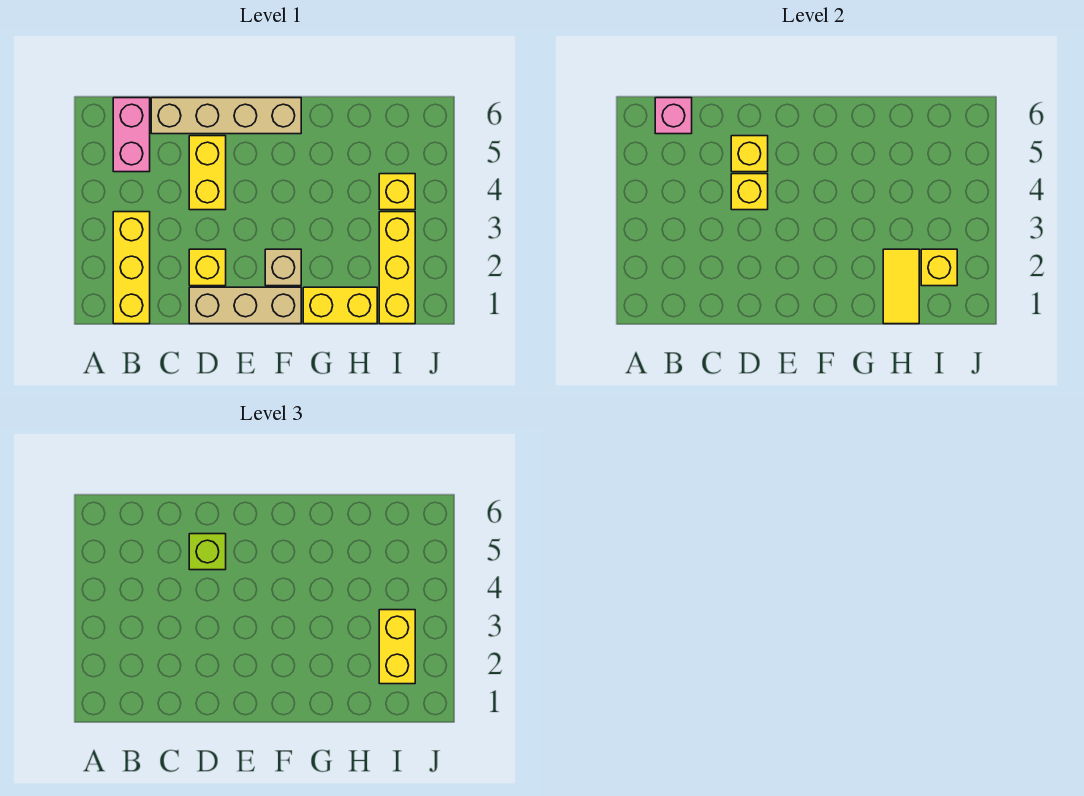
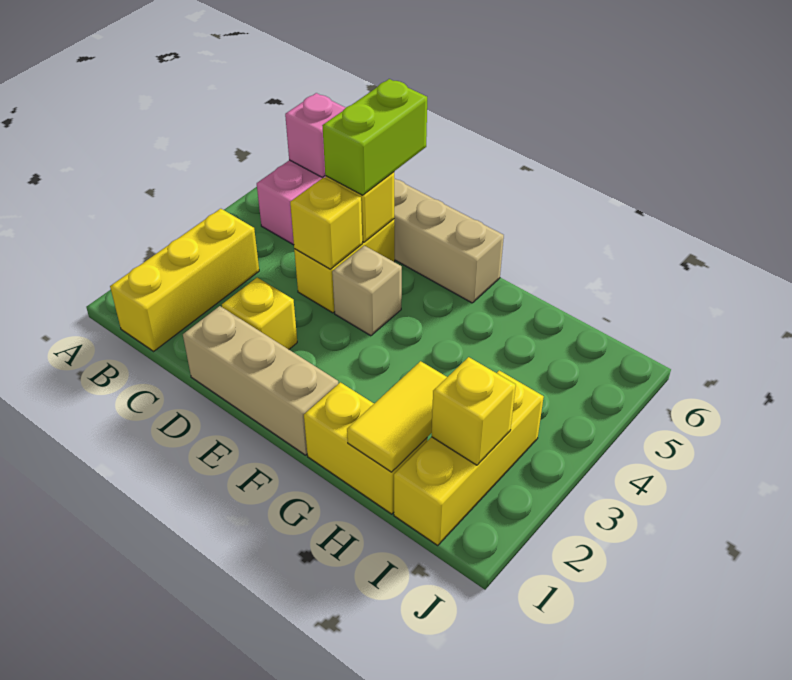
lime 1x1 brick [189,534,226,570] -> lime 1x2 brick [322,79,427,195]
tan 1x1 brick [265,249,301,286] -> tan 1x1 brick moved to [332,246,402,336]
yellow 1x2 brick [379,610,415,684] -> none
yellow 1x1 brick [379,174,415,210] -> none

